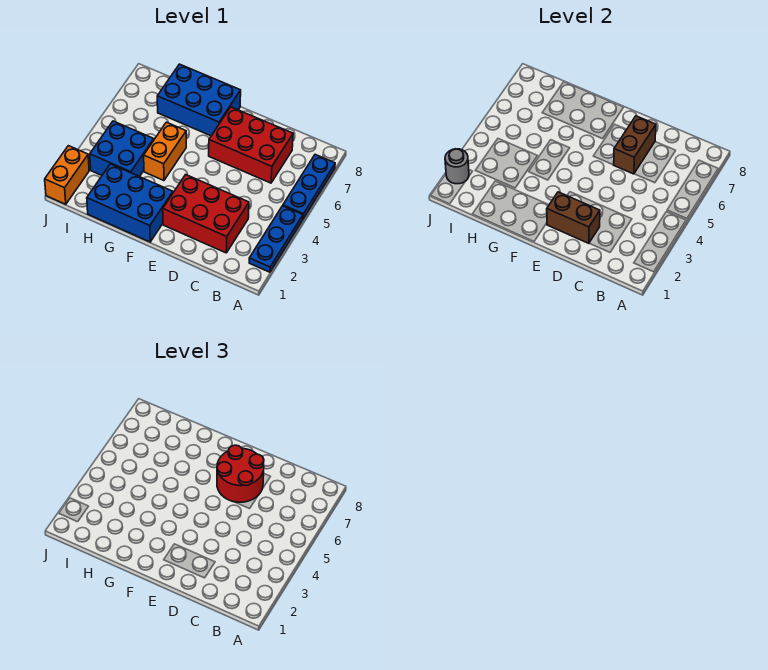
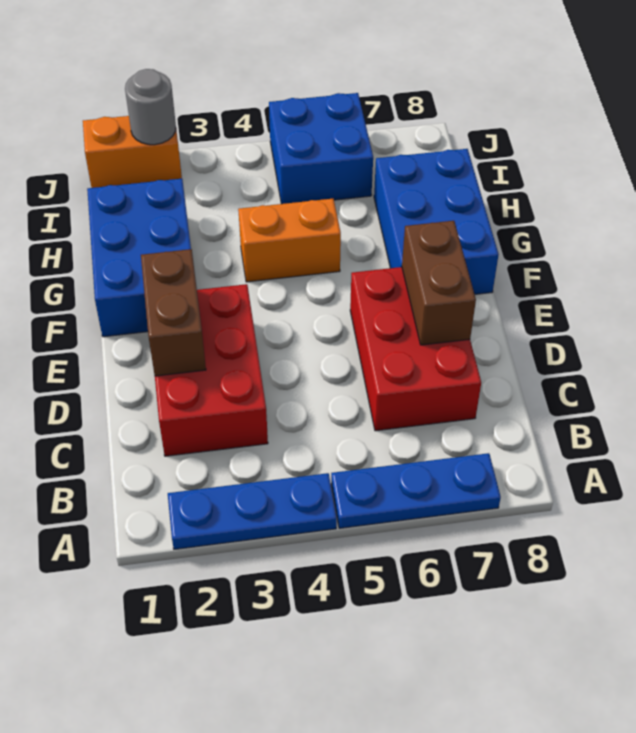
brown 1x2 brick [614,116,656,174] -> brown 1x2 brick turned to [402,221,476,345]
red 2x2 round brick [217,445,264,502] -> none
blue 2x2 brick [90,121,154,177] -> blue 2x2 brick moved to [269,93,373,204]

